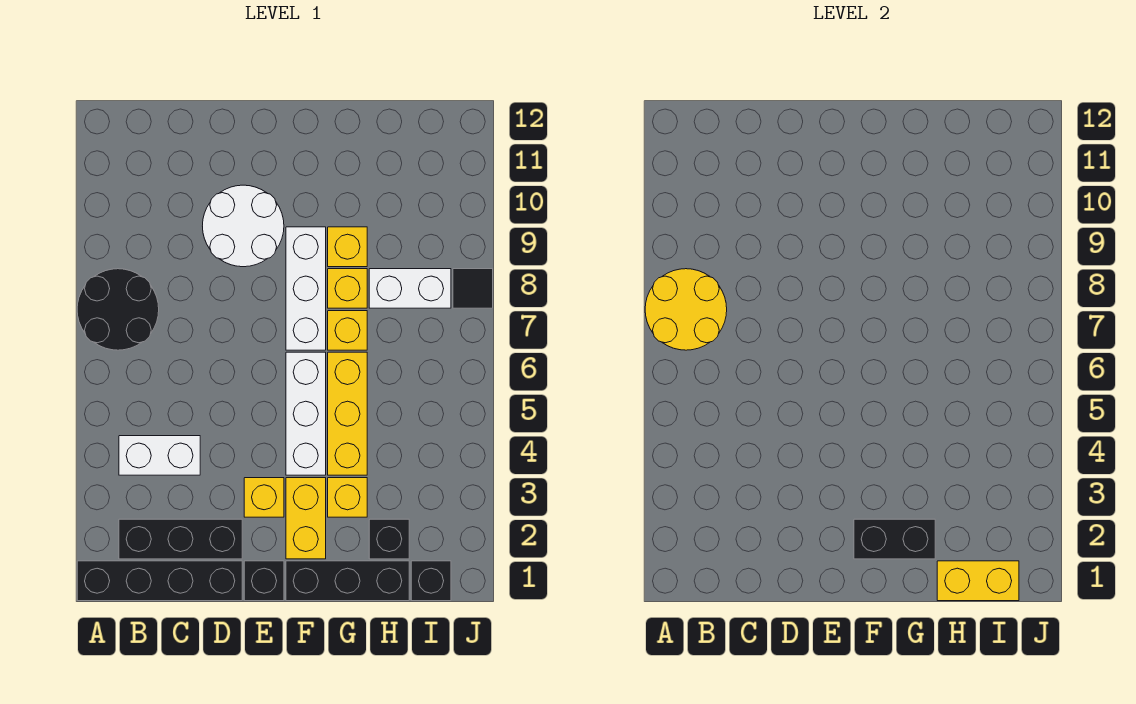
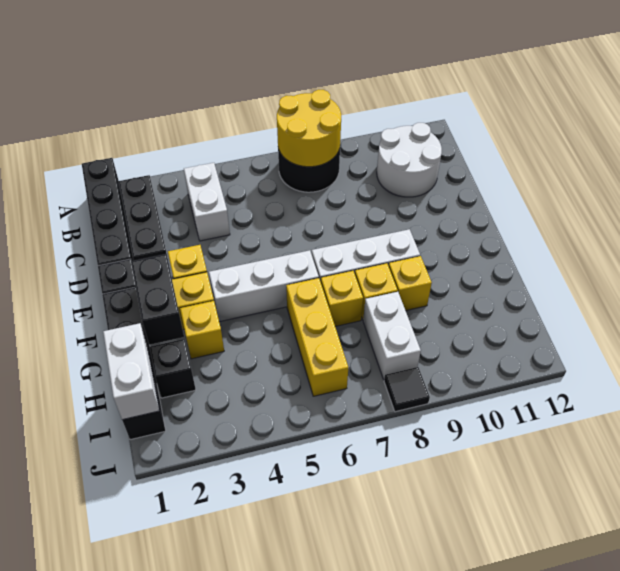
white 2x2 round brick [203,185,284,267] -> white 2x2 round brick moved to [377,123,442,197]
yellow 1x3 brick [328,352,367,475] -> yellow 1x3 brick turned to [286,278,348,396]
yellow 1x2 brick [937,561,1019,601] -> white 1x2 brick [103,323,159,420]

